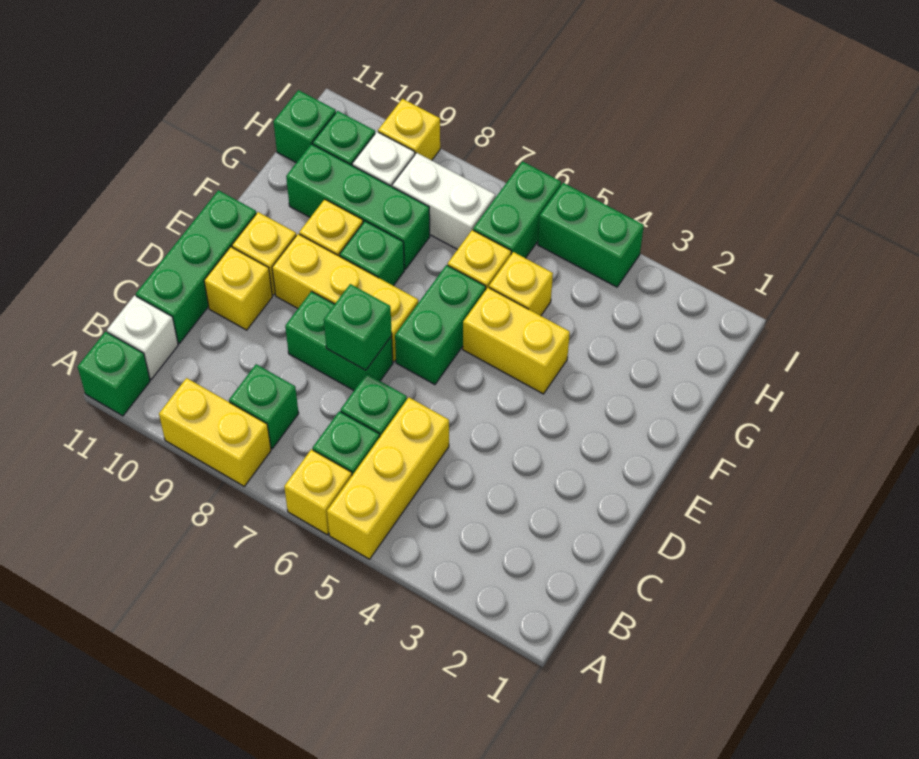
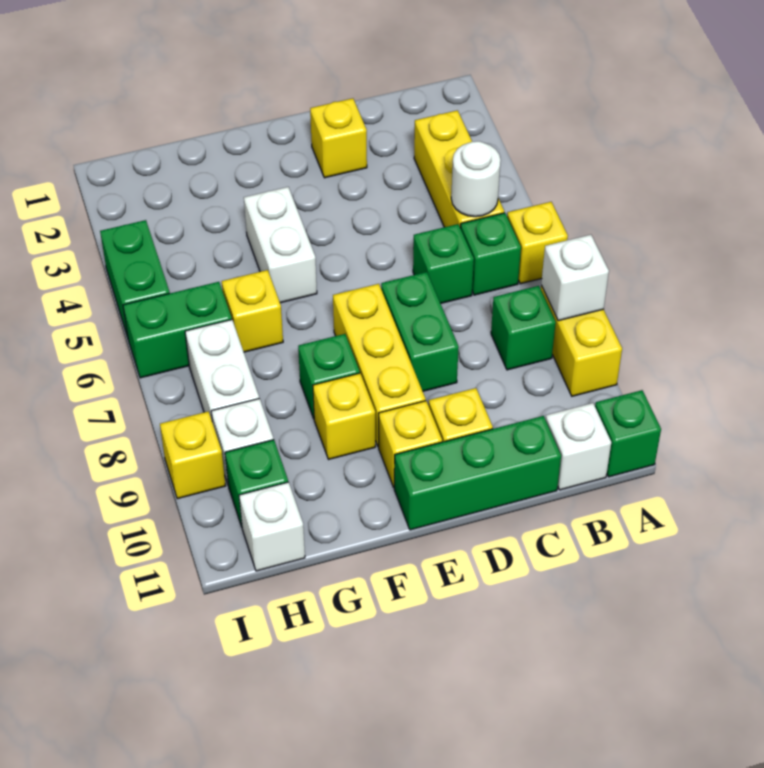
yellow 1x3 brick [327,398,449,559] -> yellow 1x3 brick turned to [414,110,504,228]
none -> white 1x1 brick [541,235,609,321]
none -> white 1x1 round brick [451,141,501,217]
green 1x1 brick [324,284,392,370] -> none
green 1x2 brick [395,265,486,385] -> none
yellow 1x2 brick [463,288,570,394] -> white 1x2 brick [244,187,317,303]
yellow 1x1 brick [489,252,553,316] -> yellow 1x1 brick moved to [310,98,367,178]
green 1x3 brick [286,144,430,269] -> none
green 1x1 brick [274,90,336,163] -> white 1x1 brick [239,482,305,571]

